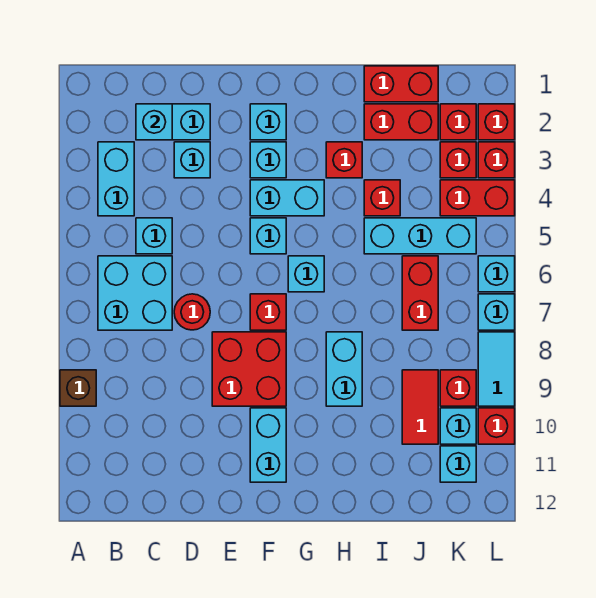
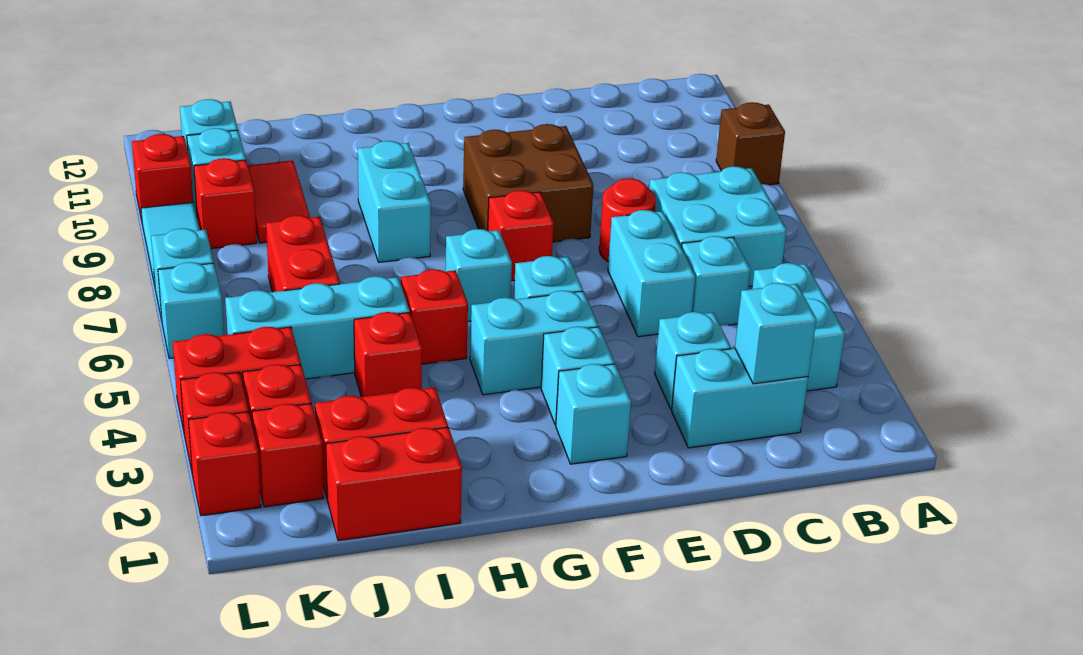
red 2x2 brick [212,332,286,406] -> brown 2x2 brick [463,124,593,242]
cyan 1x2 brick [250,408,286,482] -> cyan 1x2 brick moved to [608,210,695,337]
red 1x1 brick [326,142,362,178] -> red 1x1 brick moved to [401,269,468,364]

